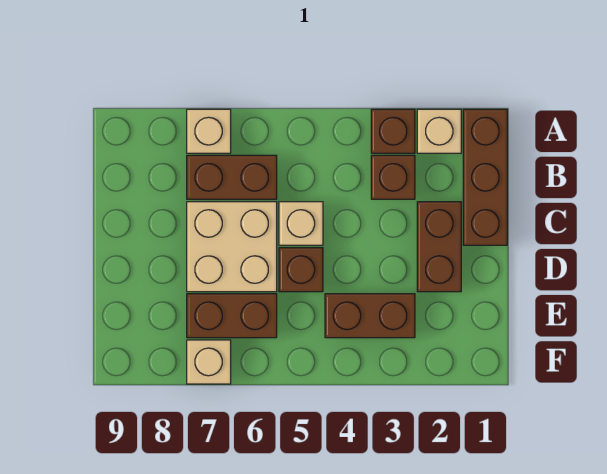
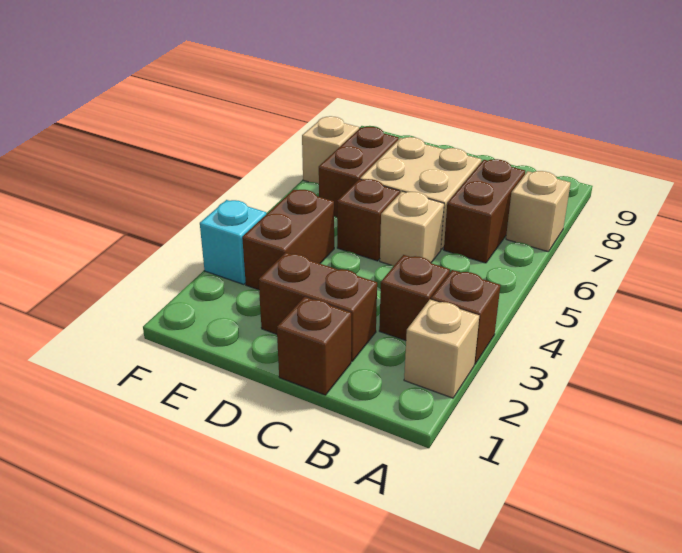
brown 1x3 brick [463,109,507,245] -> brown 1x1 brick [277,297,351,395]
none -> cyan 1x1 brick [200,200,266,284]

